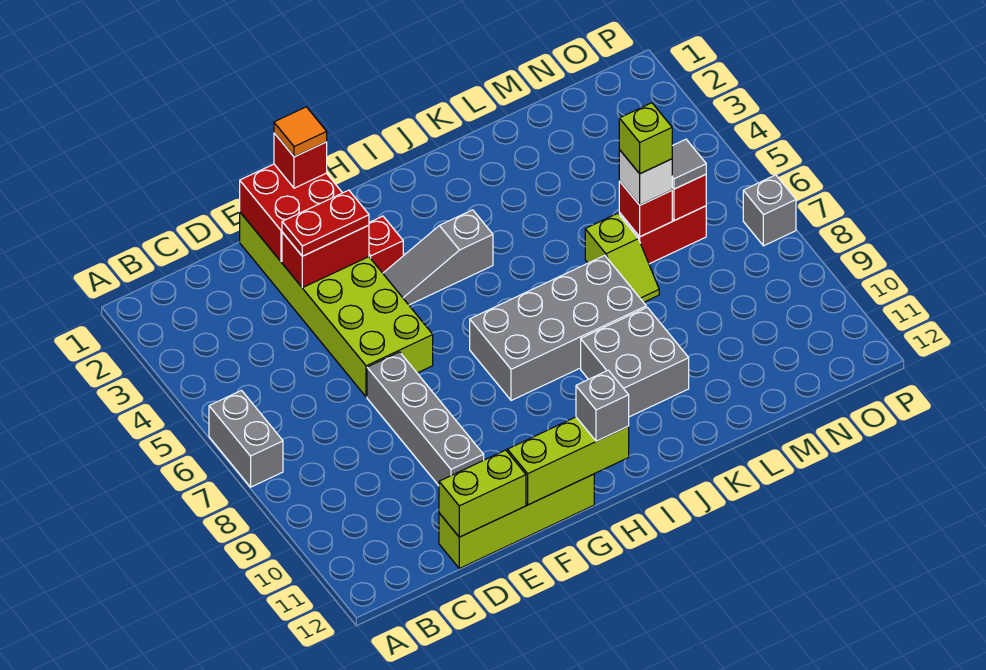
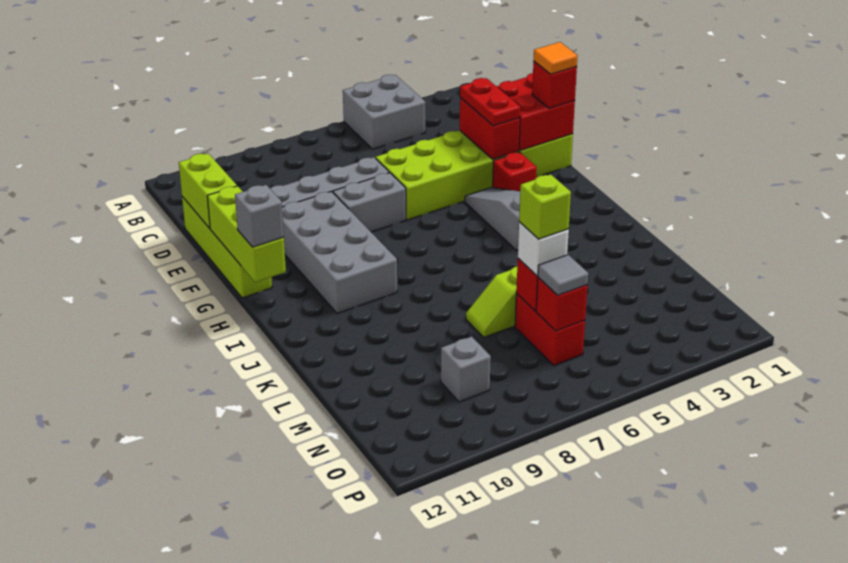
grey 1x2 brick [209,391,283,487] -> grey 1x2 brick moved to [333,173,406,232]
grey 2x4 brick [470,255,646,401] -> grey 2x4 brick moved to [282,191,397,313]
grey 2x2 brick [581,307,689,417] -> grey 2x2 brick moved to [343,75,425,149]
grey 1x1 brick [743,175,796,246] -> grey 1x1 brick moved to [441,336,491,402]

